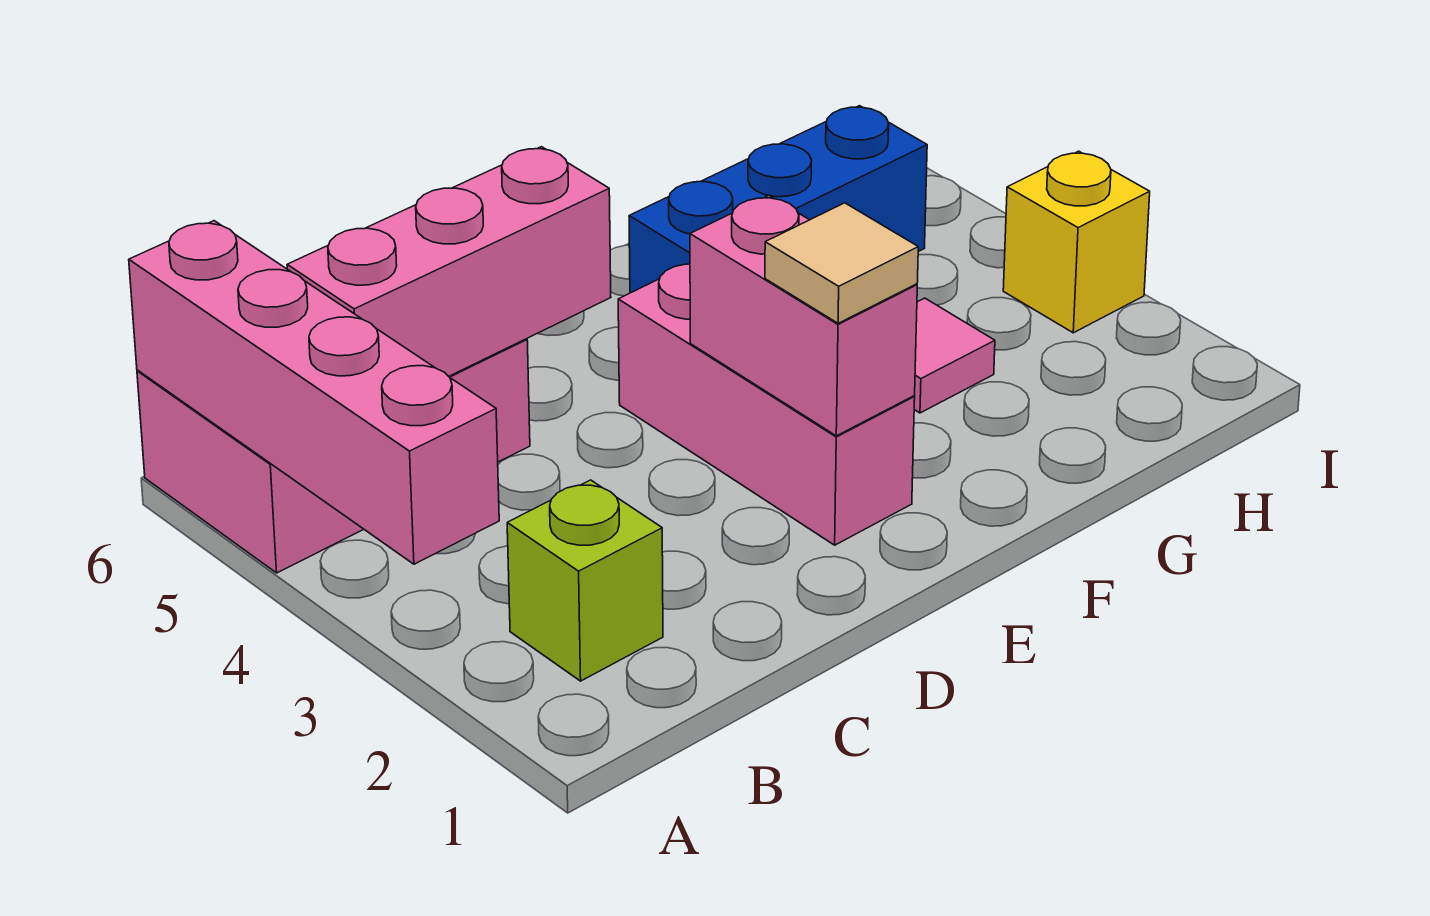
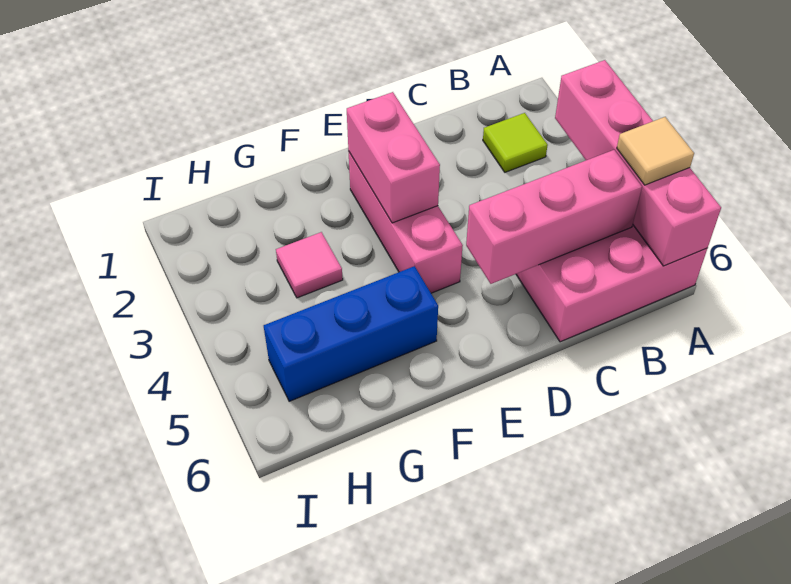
lime 1x1 brick [507,480,663,681] -> lime 1x1 tile [483,113,548,172]
tan 1x1 tile [765,203,918,323] -> tan 1x1 tile moved to [617,117,694,185]
yellow 1x1 brick [1003,151,1150,333] -> none

